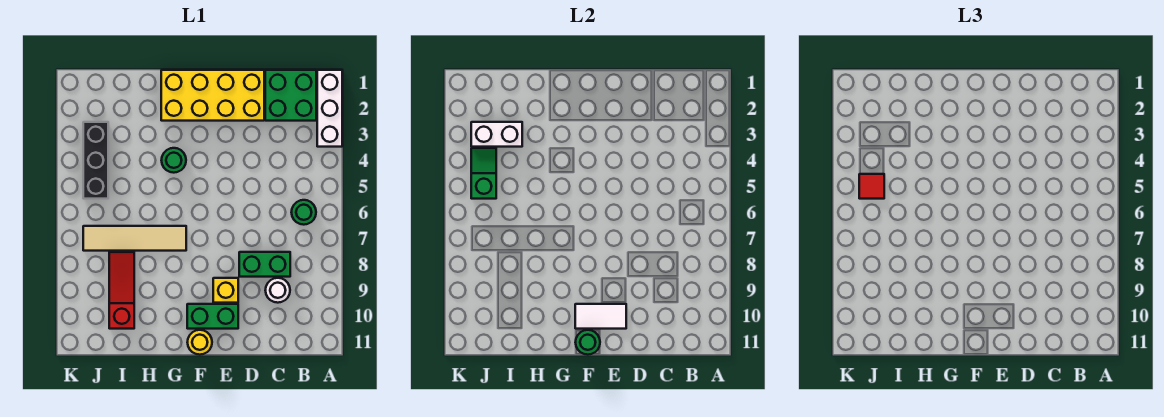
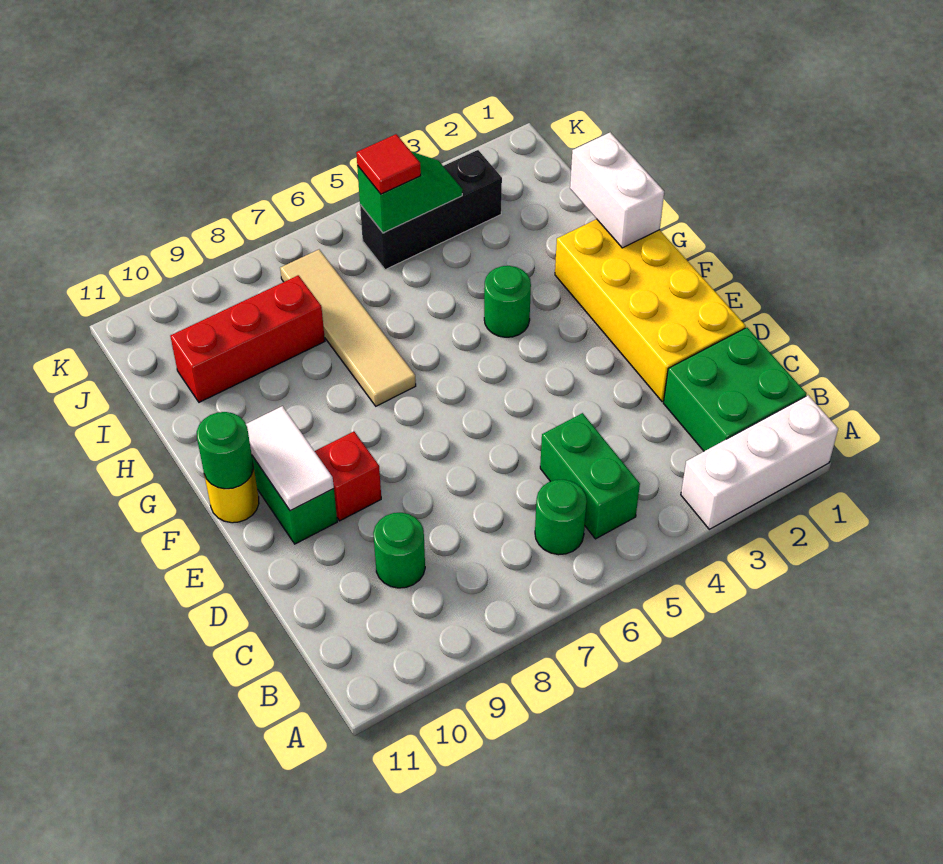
green 1x2 brick [239,252,290,277] -> green 1x2 brick moved to [540,413,640,539]
white 1x1 round brick [265,278,290,303] -> green 1x1 round brick [373,513,425,588]
yellow 1x1 brick [213,278,238,303] -> red 1x1 brick [315,432,381,521]
white 1x2 brick [471,122,522,147] -> white 1x2 brick moved to [570,132,664,248]
red 1x3 slope [109,252,134,329] -> red 1x3 brick [170,275,325,402]

